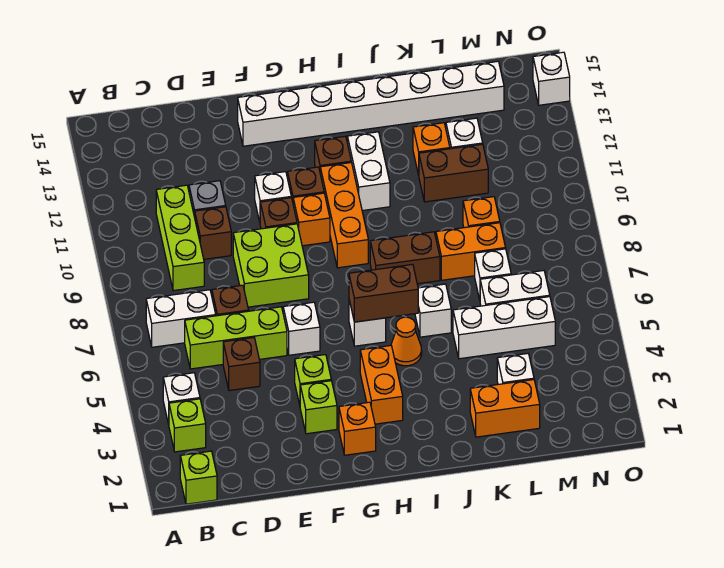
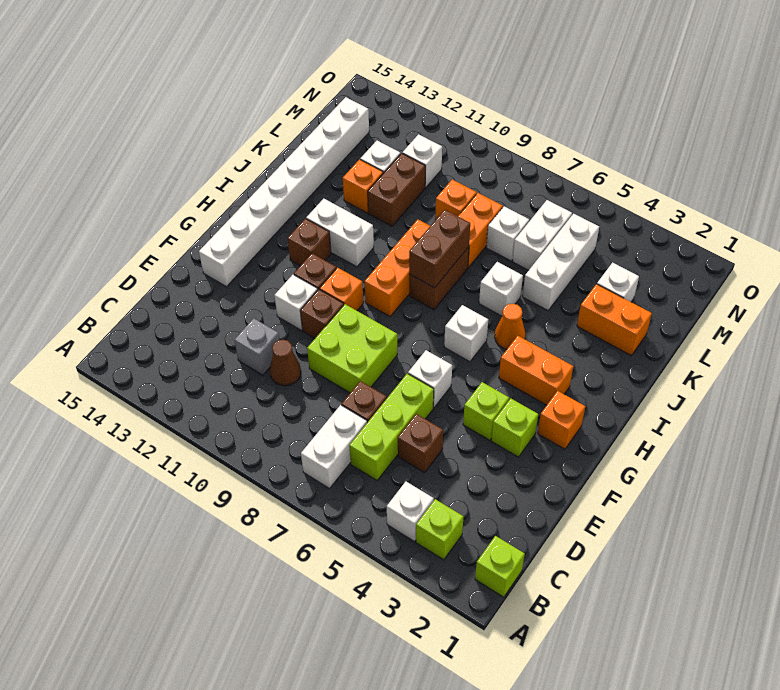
lime 1x3 brick [156,185,204,291] -> none
brown 1x1 brick [195,207,231,259] -> brown 1x1 cone [270,340,301,386]
brown 1x2 brick [349,264,418,322] -> brown 1x2 brick moved to [409,210,470,288]
orange 1x3 brick [320,163,368,268] -> orange 1x3 brick turned to [365,220,430,316]
orange 1x2 brick [470,380,540,437] -> orange 1x2 brick turned to [577,284,652,355]
white 1x1 brick [533,52,570,105] -> white 1x1 brick moved to [402,134,442,187]

